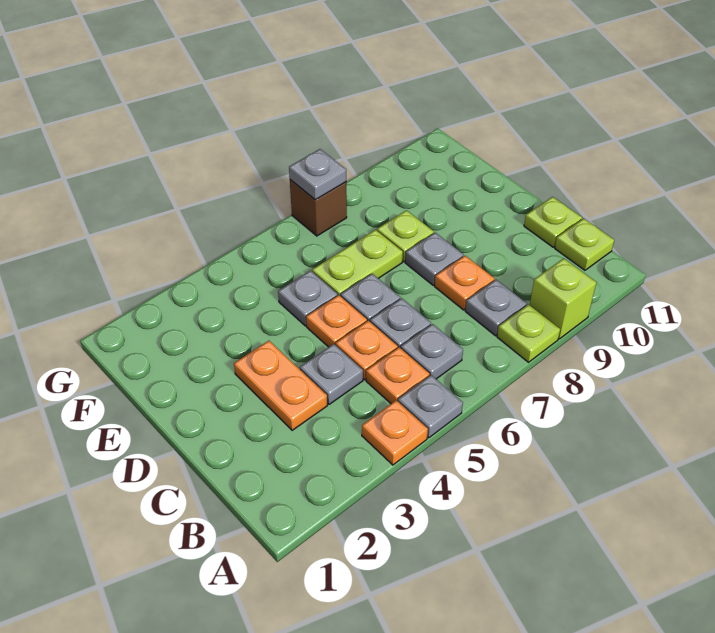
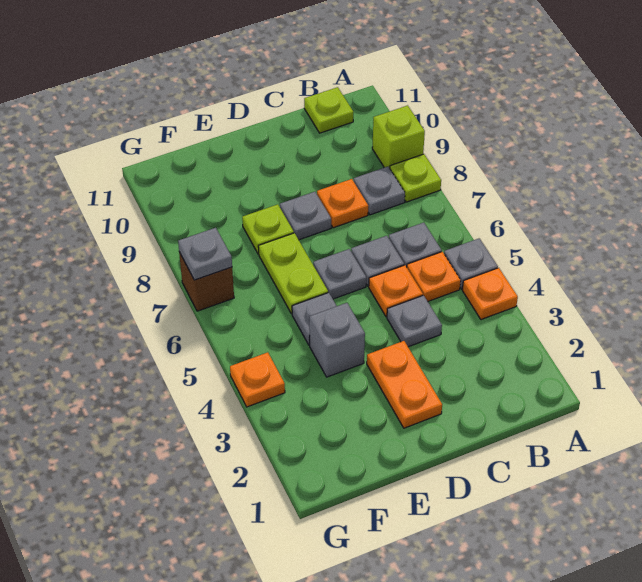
orange 1x2 plate [234,341,327,430] -> orange 1x2 plate turned to [367,341,442,428]
lime 1x1 plate [524,197,582,247] -> none
orange 1x1 plate [306,295,367,347] -> orange 1x1 plate moved to [230,352,285,407]
none -> grey 1x1 brick [309,303,365,377]

